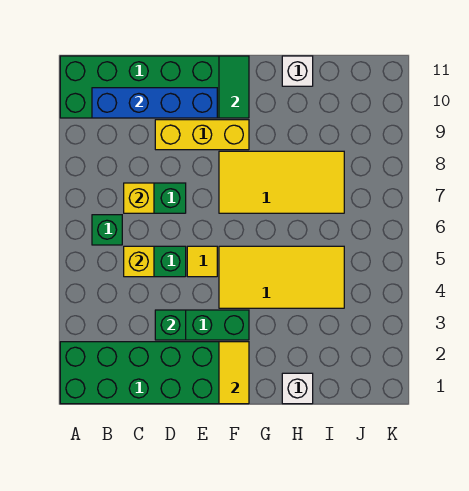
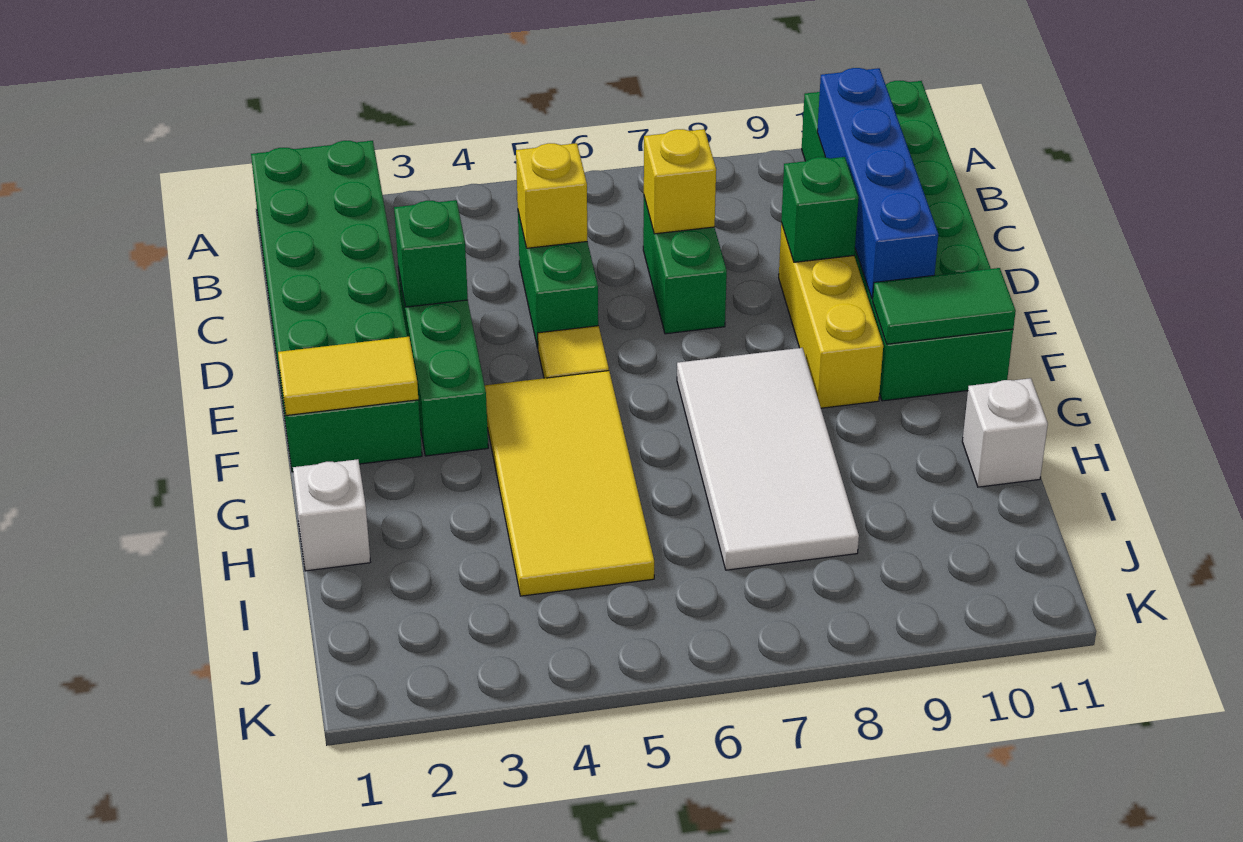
green 1x1 brick [92,215,122,245] -> green 1x1 brick moved to [781,157,858,262]
yellow 2x4 tile [219,151,344,213] -> white 2x4 tile [677,348,859,570]

